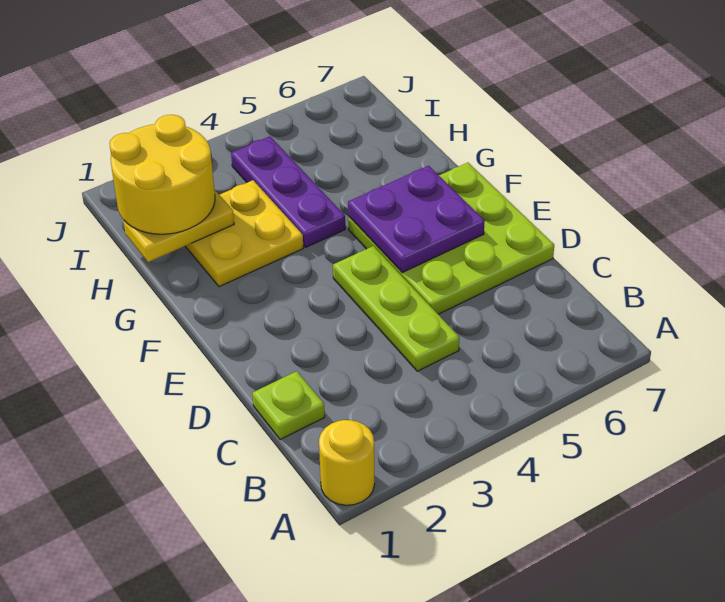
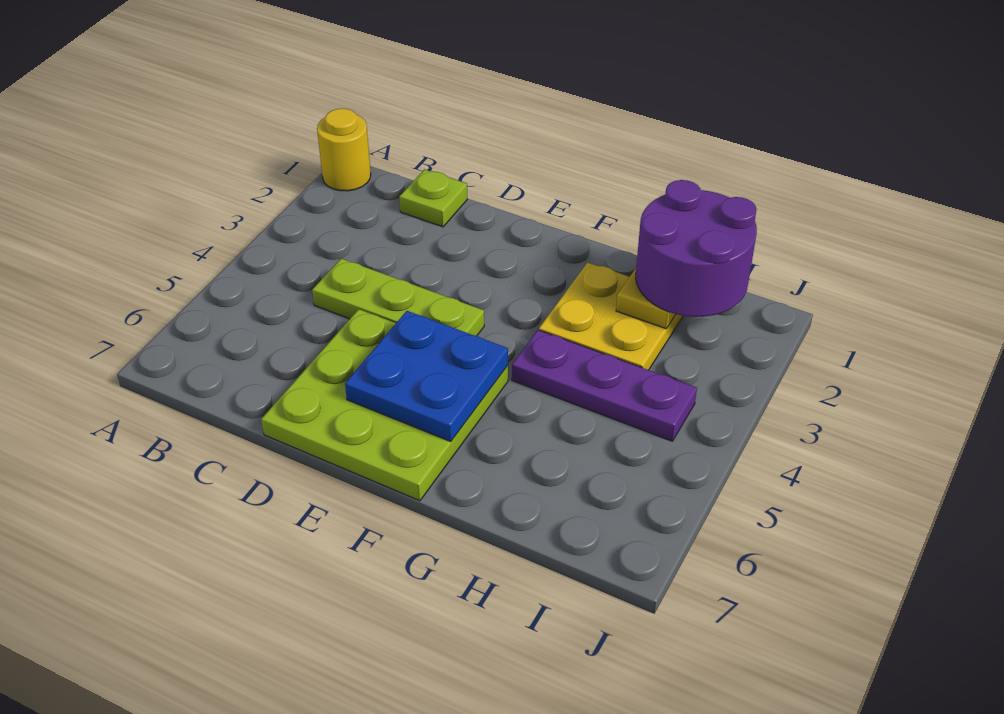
purple 2x2 plate [348,166,485,273] -> blue 2x2 plate [345,311,508,441]
yellow 2x2 round brick [109,115,215,234] -> purple 2x2 round brick [636,180,757,317]

